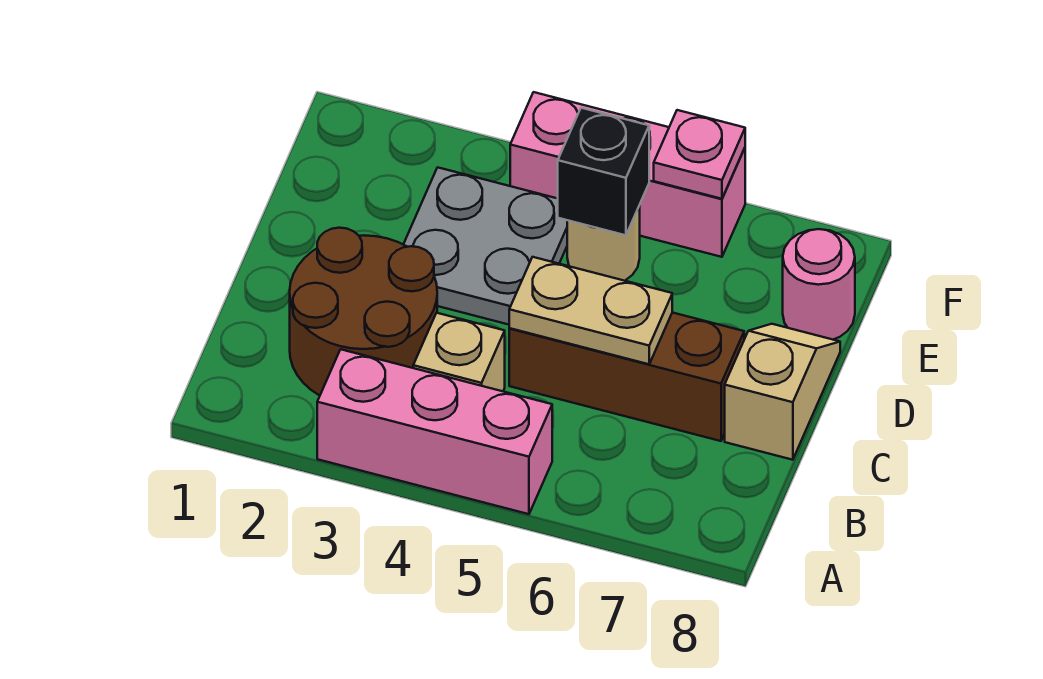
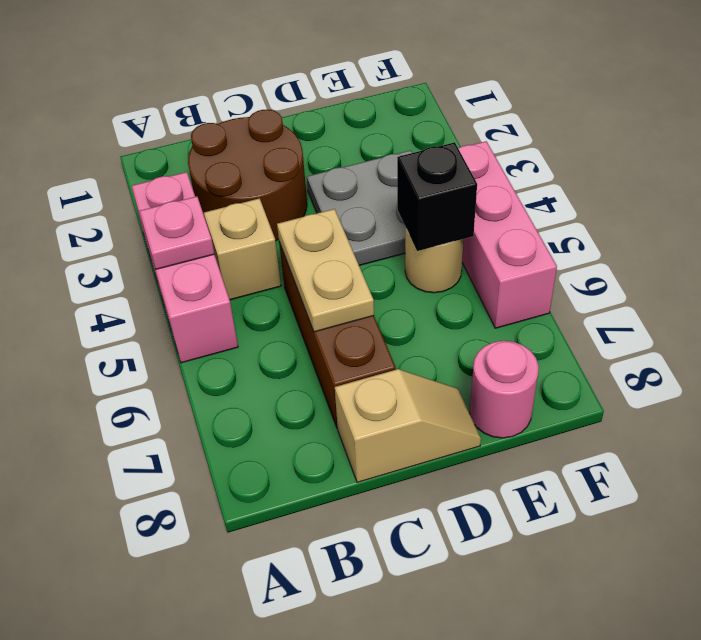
pink 1x1 plate [654,110,745,199] -> pink 1x1 plate moved to [140,196,214,269]

